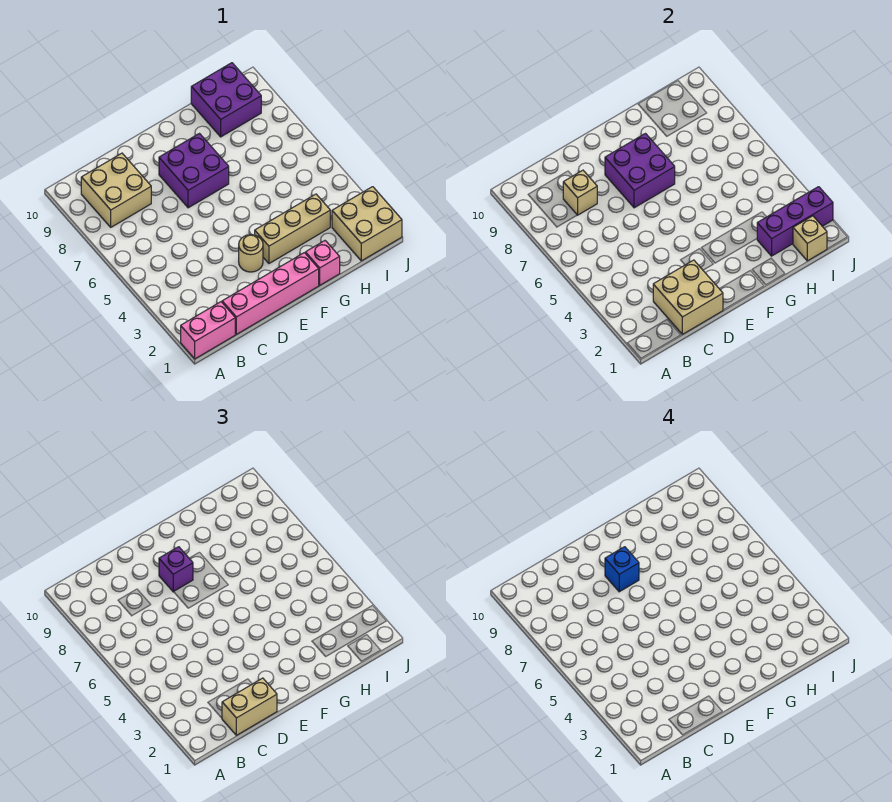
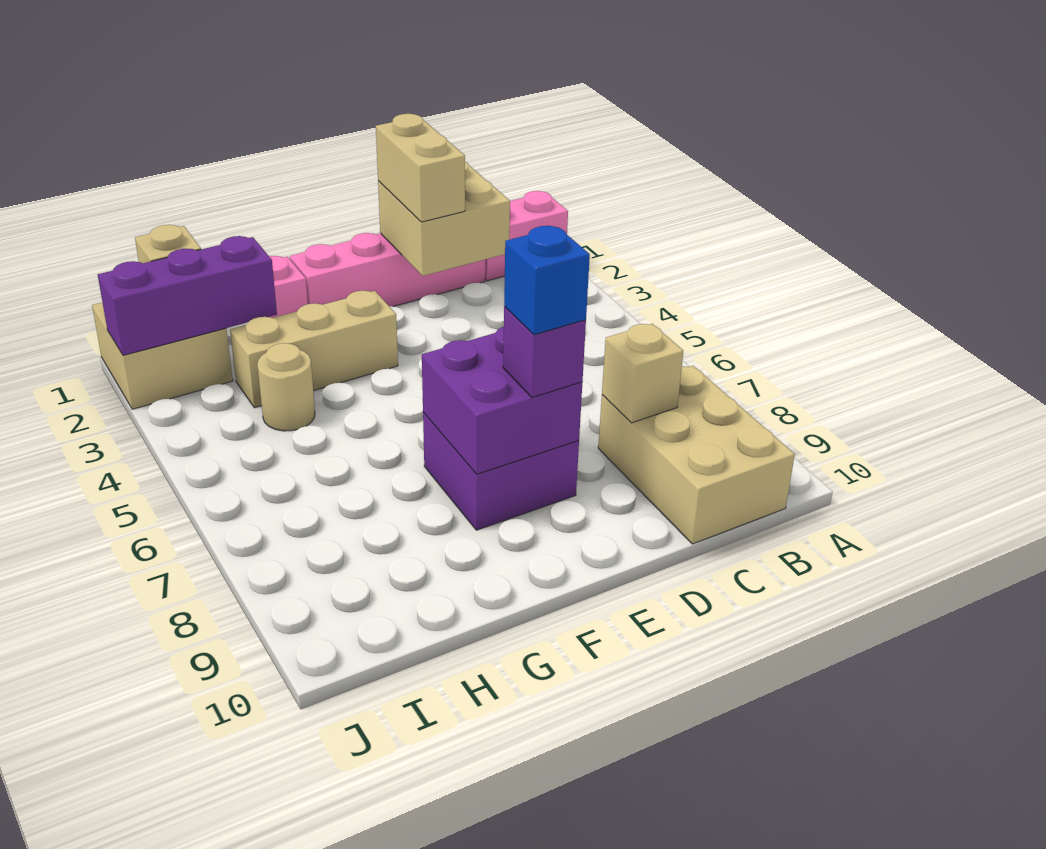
tan 2x2 brick [81,153,151,227] -> tan 2x3 brick [598,366,795,544]
tan 1x2 brick [222,678,277,735] -> tan 1x2 brick turned to [376,114,465,222]
tan 1x1 round brick [239,235,263,272] -> tan 1x1 round brick moved to [257,343,315,431]
purple 2x2 brick [191,63,261,137] -> none

